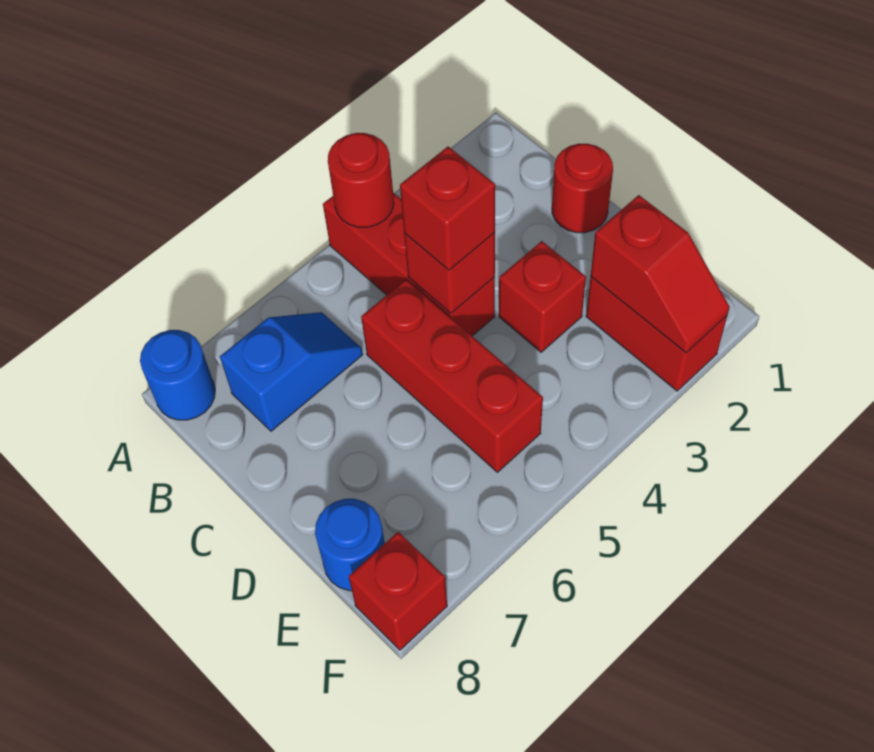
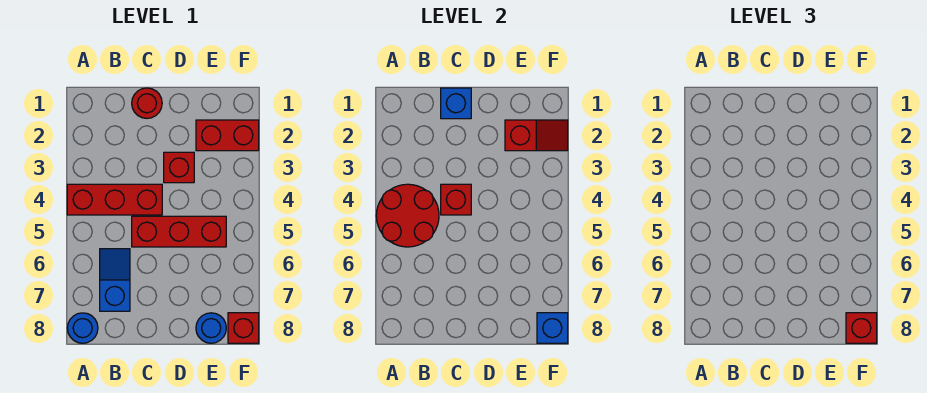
red 1x1 round brick [328,133,394,227] -> red 2x2 round brick [376,184,439,247]
none -> blue 1x1 brick [441,88,471,119]
red 1x1 brick [400,147,495,270] -> red 1x1 brick moved to [846,313,877,343]
none -> blue 1x1 brick [537,313,568,343]

